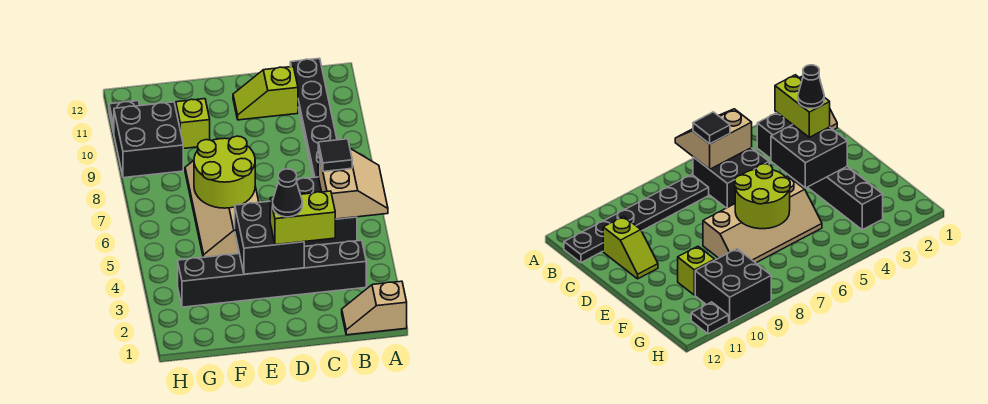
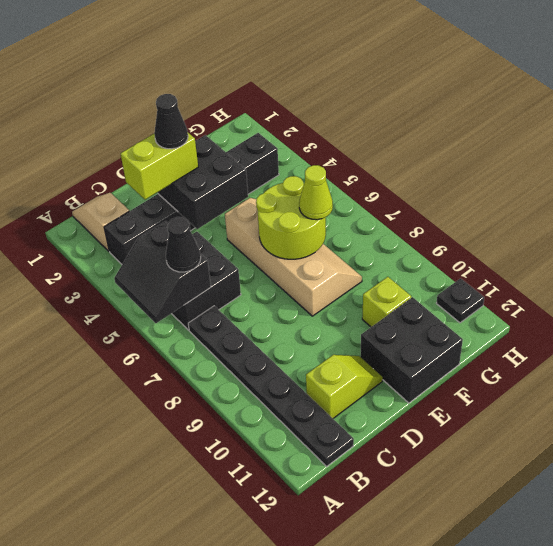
tan 1x2 slope [342,281,407,335] -> tan 1x2 slope turned to [72,193,129,251]
tan 2x2 slope [318,149,388,219] -> black 2x2 slope [114,221,211,323]
black 1x1 tile [318,139,352,172] -> black 1x1 cone [166,217,201,272]
none -> lime 1x1 cone [299,165,333,220]
black 2x2 brick [114,102,183,178] -> black 2x2 brick moved to [360,297,463,403]

